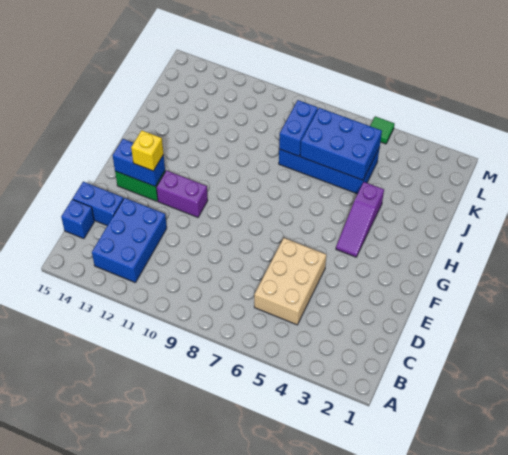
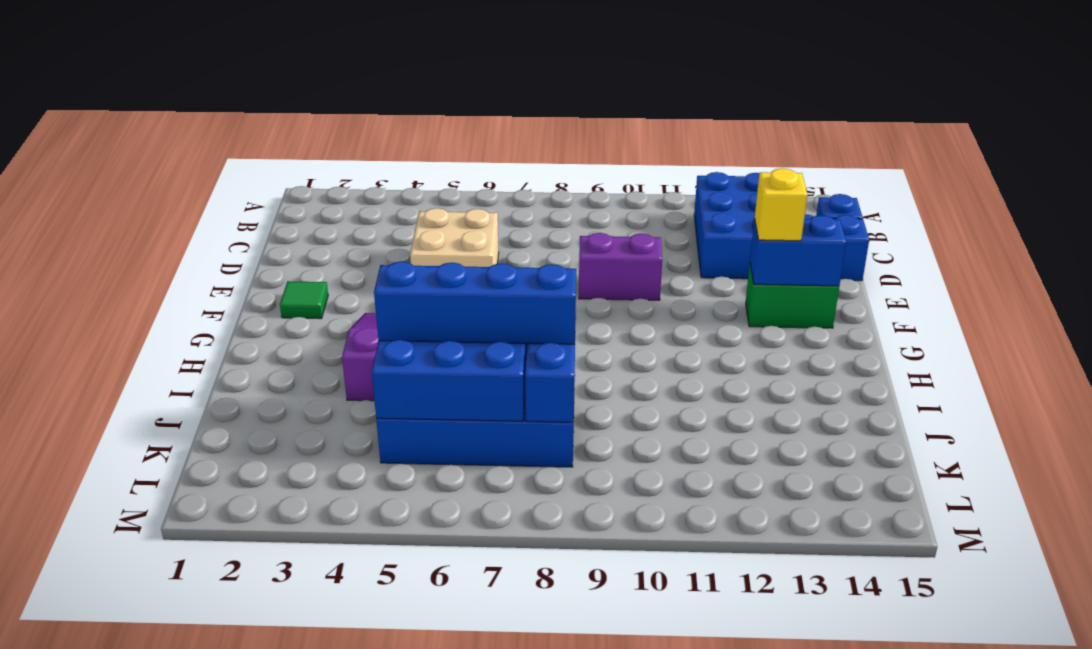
tan 2x3 brick [254,238,327,325] -> tan 2x2 brick [410,208,499,267]
purple 1x2 brick [156,170,208,217] -> purple 1x2 brick moved to [579,233,662,300]
none -> blue 1x4 brick [374,262,576,344]
green 1x1 tile [370,116,395,144] -> green 1x1 tile moved to [280,281,328,319]

